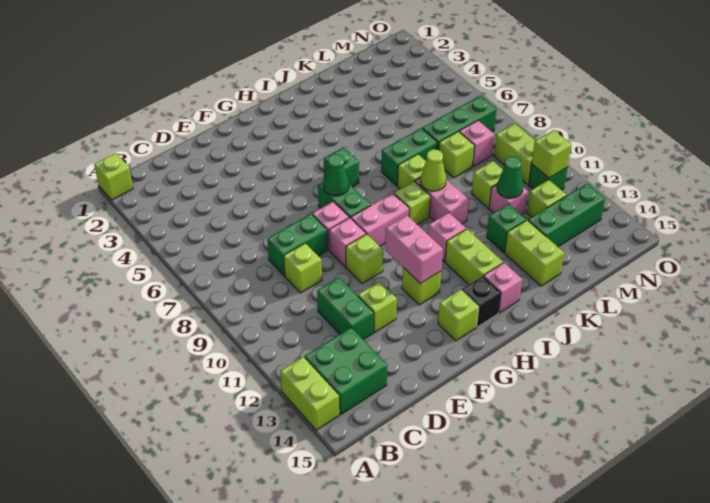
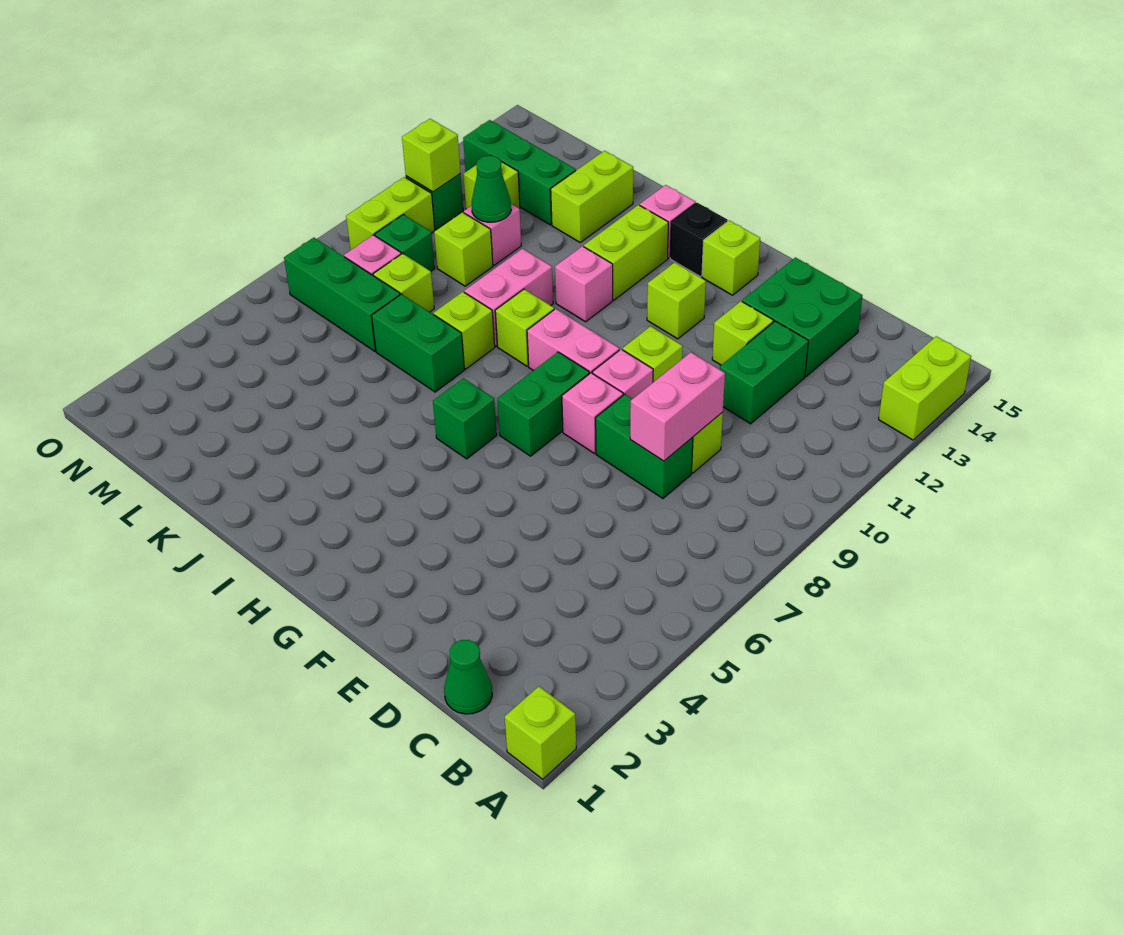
green 2x2 brick [305,328,387,414] -> green 2x2 brick moved to [742,258,863,376]
green 1x1 cone [323,154,349,196] -> green 1x1 cone moved to [444,640,492,714]
pink 1x2 brick [385,216,443,284] -> pink 1x2 brick moved to [630,352,725,461]
lime 1x1 cone [420,149,446,191] -> none
green 1x1 brick [487,204,526,252] -> green 1x1 brick moved to [375,215,435,271]

